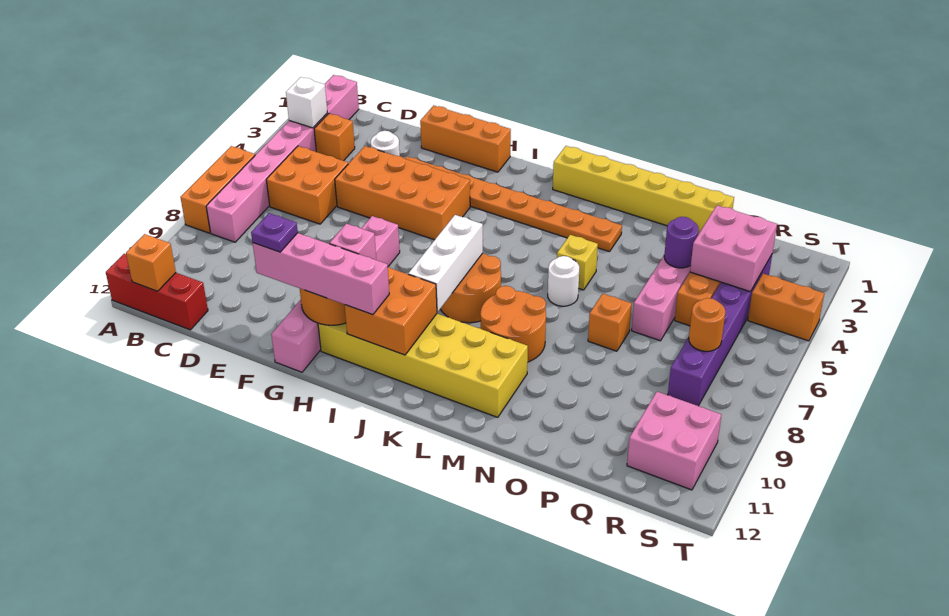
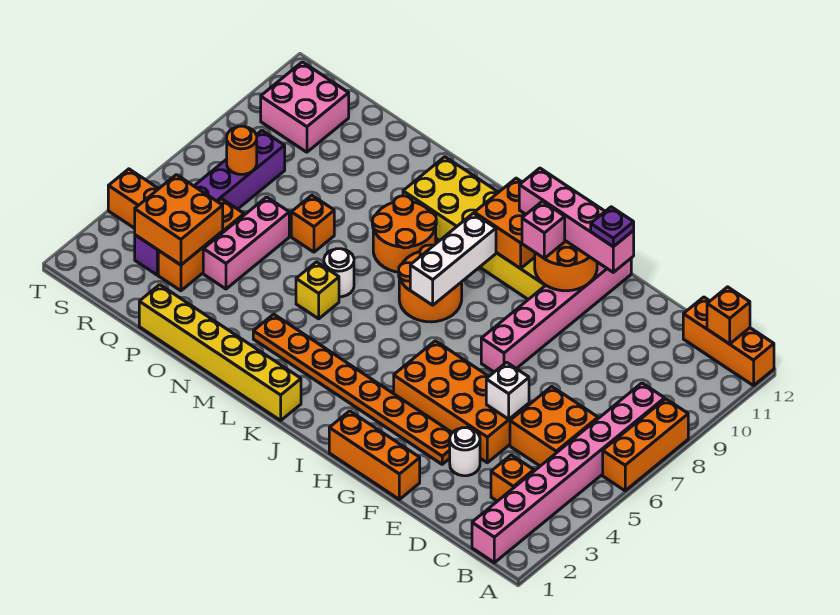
red 1x3 brick [106,254,208,330] -> orange 1x3 brick [683,297,774,386]
white 1x1 brick [286,77,327,128] -> white 1x1 brick moved to [486,362,529,419]
purple 1x1 round brick [664,217,699,268] -> none
pink 2x2 brick [690,205,777,292] -> orange 2x2 brick [135,175,223,265]

